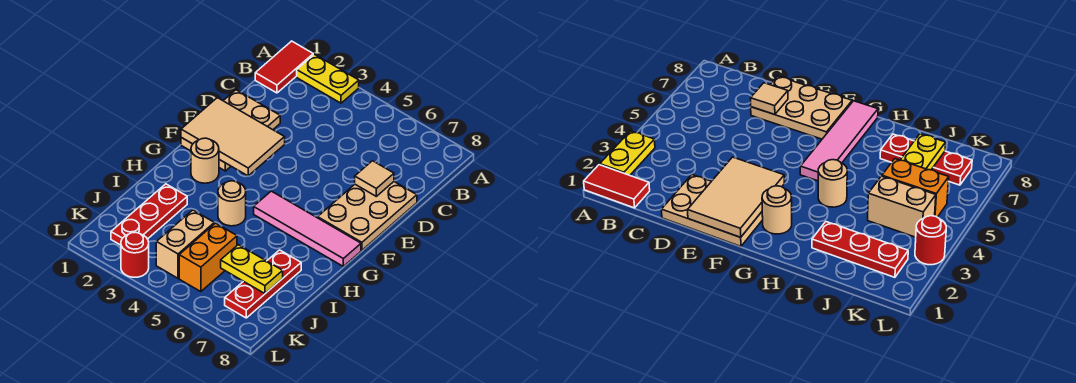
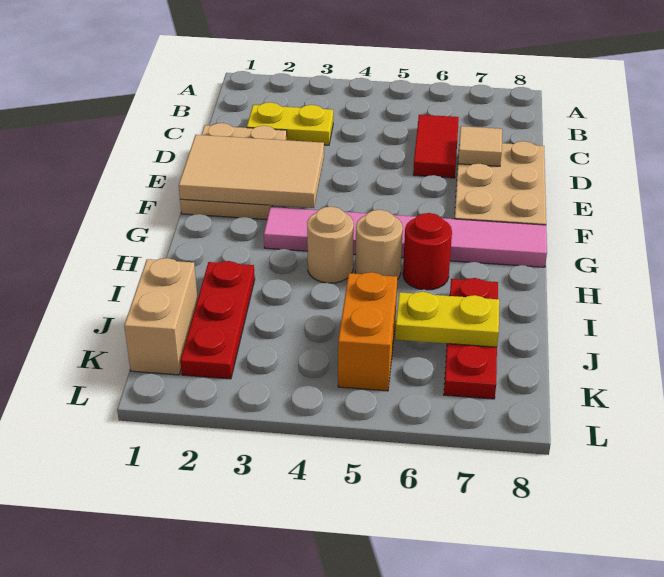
red 1x2 tile [255,41,313,93] -> red 1x2 tile moved to [413,115,459,178]
yellow 1x2 plate [297,54,359,103] -> yellow 1x2 plate moved to [247,102,333,145]
tan 1x1 round brick [191,138,219,183] -> tan 1x1 round brick moved to [355,210,403,279]
pink 1x4 tile [254,191,361,266] -> pink 1x6 tile [264,207,547,267]
tan 1x2 brick [156,210,214,278] -> tan 1x2 brick moved to [124,258,198,375]
red 1x1 round brick [121,233,149,277] -> red 1x1 round brick moved to [403,213,452,290]

